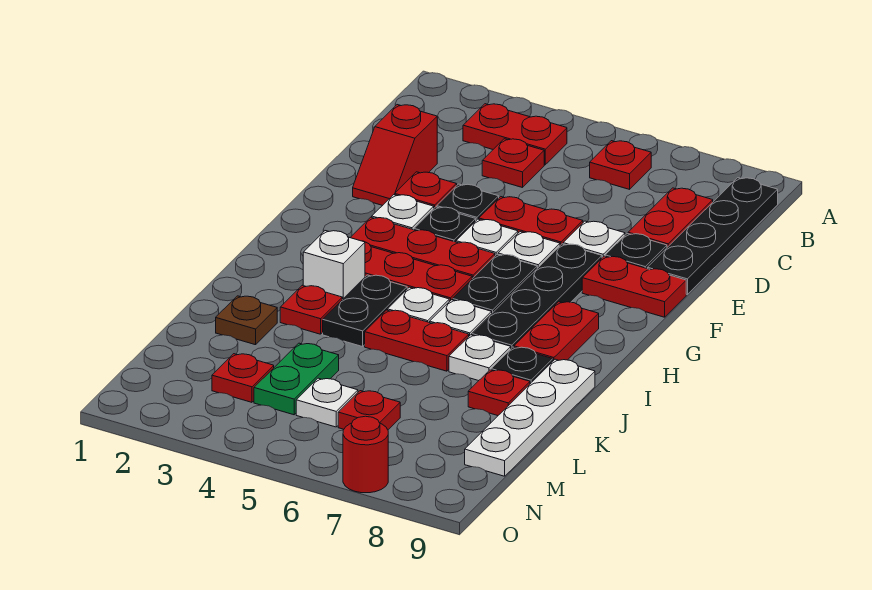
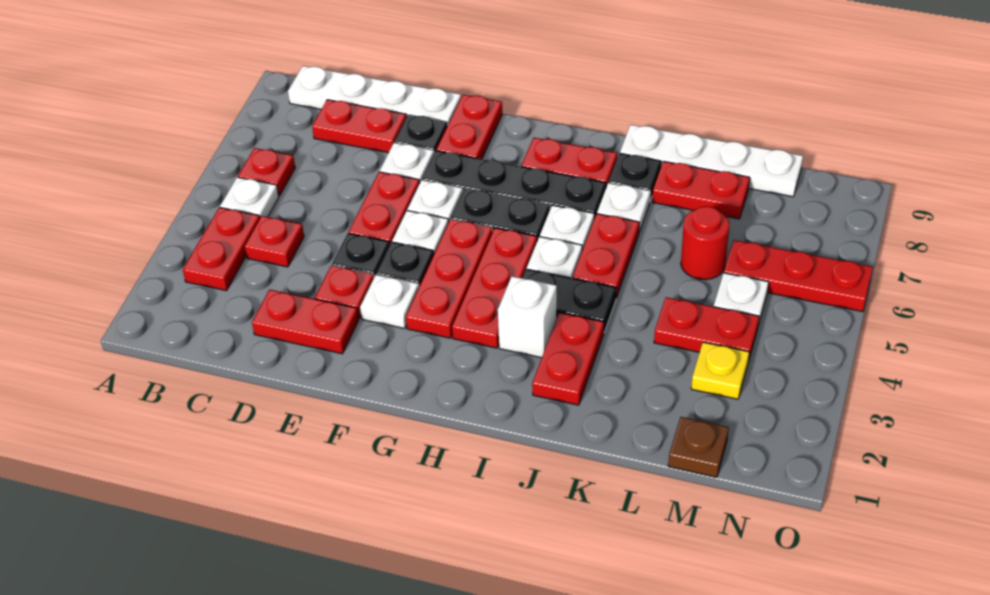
none -> white 1x1 plate [220,177,279,218]
black 1x4 plate [647,178,778,295] -> white 1x4 plate [288,66,461,124]
red 1x2 slope [353,105,437,206] -> red 1x2 plate [252,290,359,354]
red 1x1 plate [280,285,342,334] -> red 1x2 plate [532,313,604,405]
brown 1x1 plate [216,296,277,345] -> brown 1x1 plate moved to [668,417,729,477]
red 1x1 plate [468,370,530,416] -> red 1x2 plate [652,161,750,219]
green 1x2 plate [254,343,339,415] -> red 1x2 plate [654,297,759,362]
red 1x1 plate [212,354,274,402] -> yellow 1x1 plate [691,342,749,399]
red 1x1 plate [338,391,400,430] -> red 1x3 plate [724,240,873,312]
red 1x1 round brick [343,416,388,493] -> red 1x1 round brick moved to [681,206,729,280]

